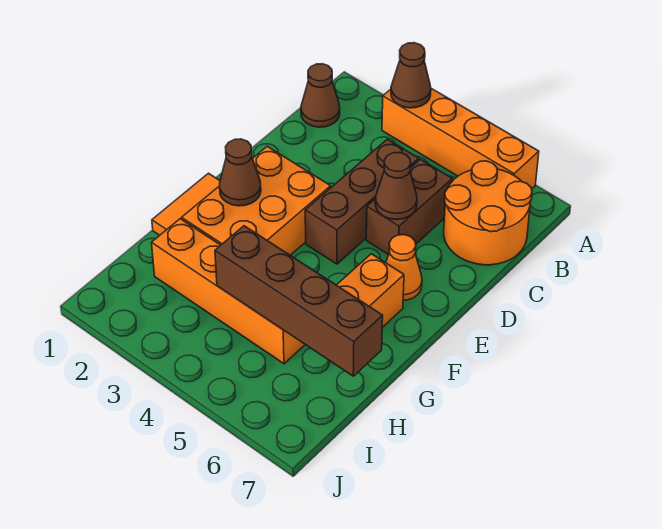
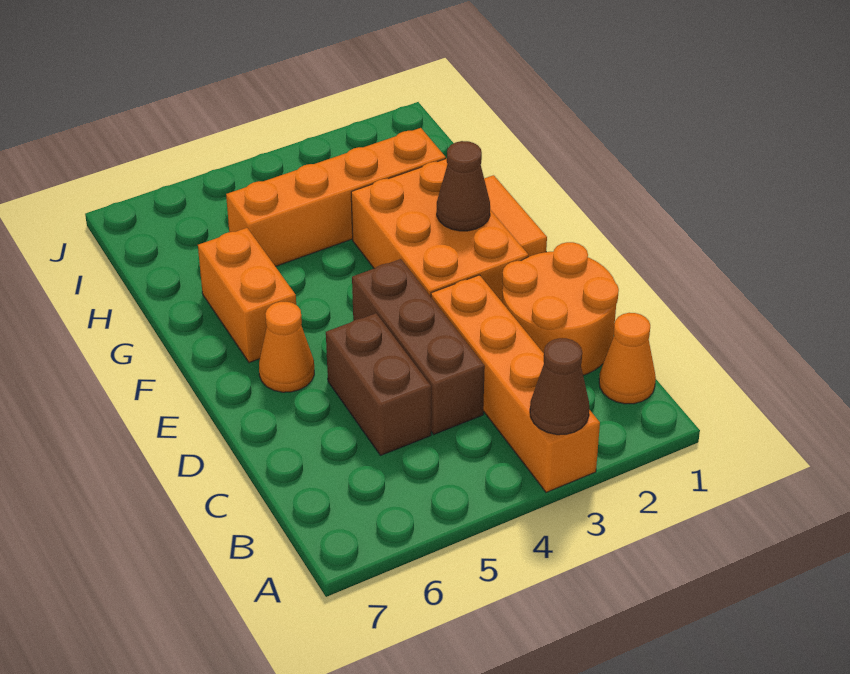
orange 1x4 brick [382,88,539,189] -> orange 1x4 brick turned to [431,275,600,492]
brown 1x1 cone [301,64,340,127] -> orange 1x1 cone [599,313,656,404]
orange 2x2 round brick [444,161,532,265] -> orange 2x2 round brick moved to [502,242,619,375]
brown 1x1 cone [375,152,417,219] -> none
brown 1x4 brick [215,226,383,376] -> none

